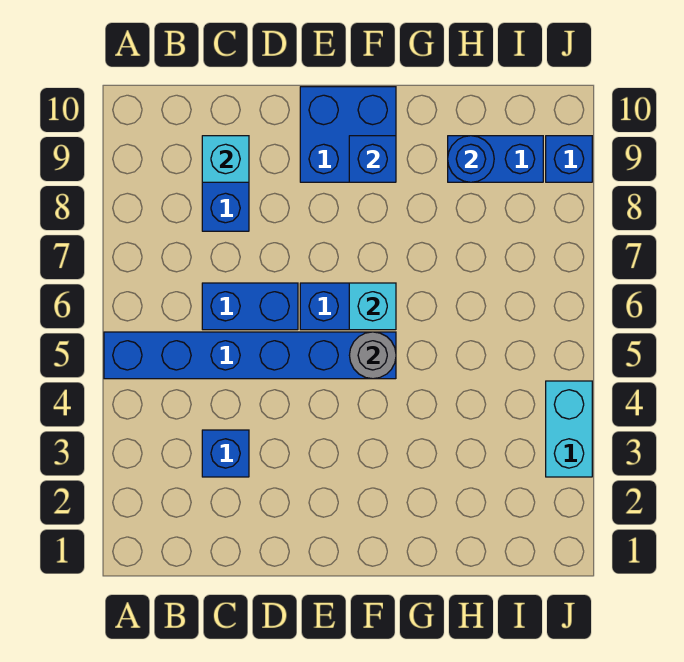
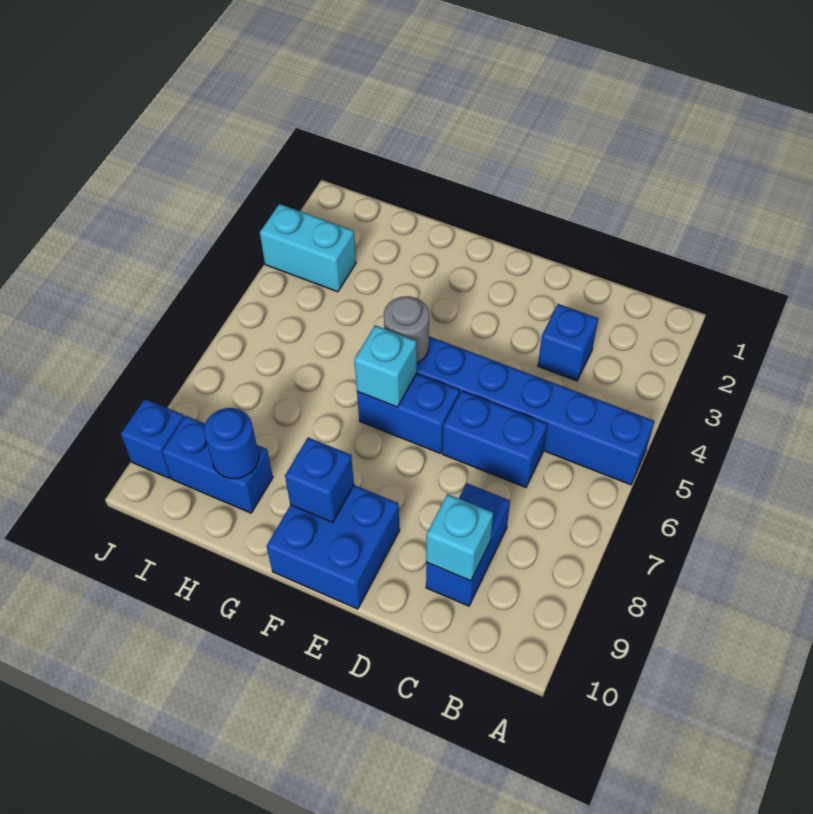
cyan 1x2 brick [546,381,592,477] -> cyan 1x2 brick turned to [260,204,356,292]

